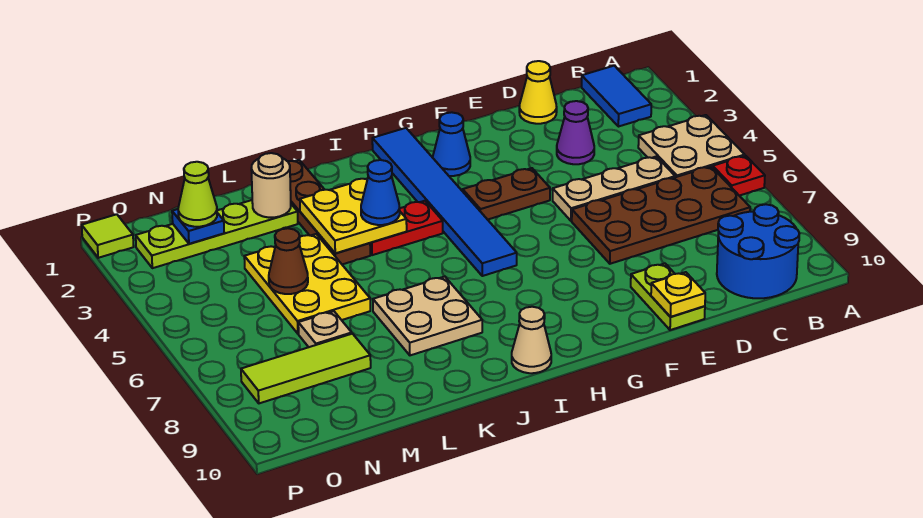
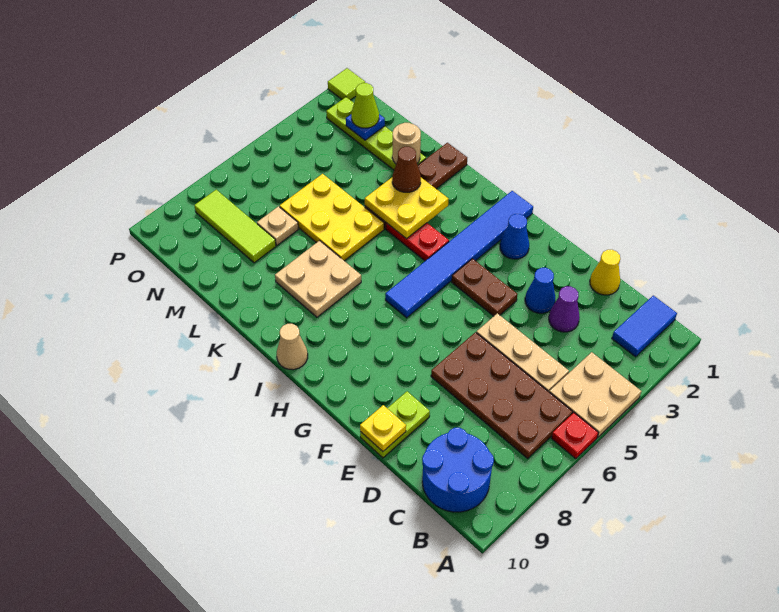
blue 1x1 cone [361,160,400,225] -> blue 1x1 cone moved to [525,268,555,313]
yellow 2x3 plate [244,234,370,334] -> yellow 2x3 plate turned to [280,174,384,261]
brown 1x1 cone [269,228,308,294] -> brown 1x1 cone moved to [392,147,421,192]

